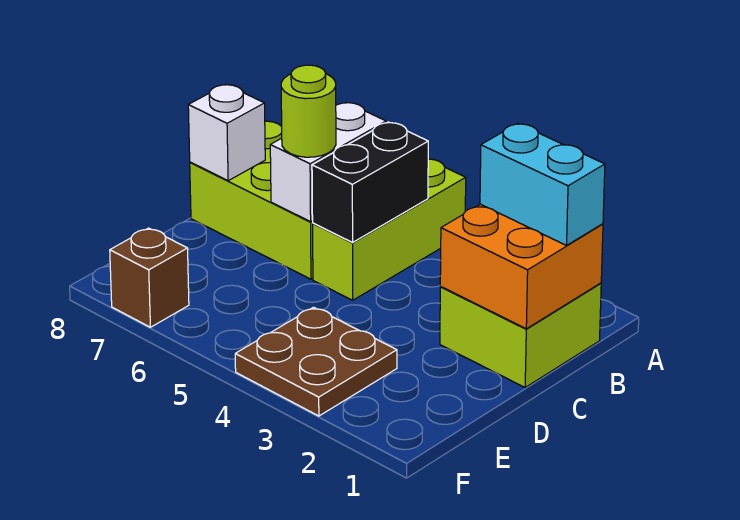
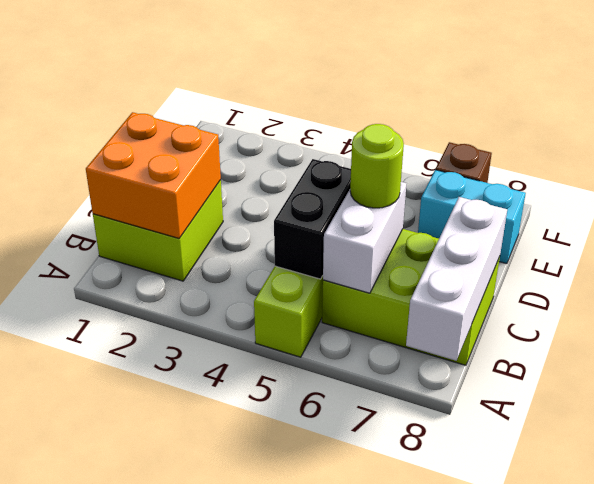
cyan 1x2 brick [480,124,605,245] -> cyan 1x2 brick moved to [418,170,526,264]
white 1x1 brick [188,84,265,181] -> white 1x3 brick [406,197,507,361]
brown 2x2 plate [235,307,397,416] -> none

